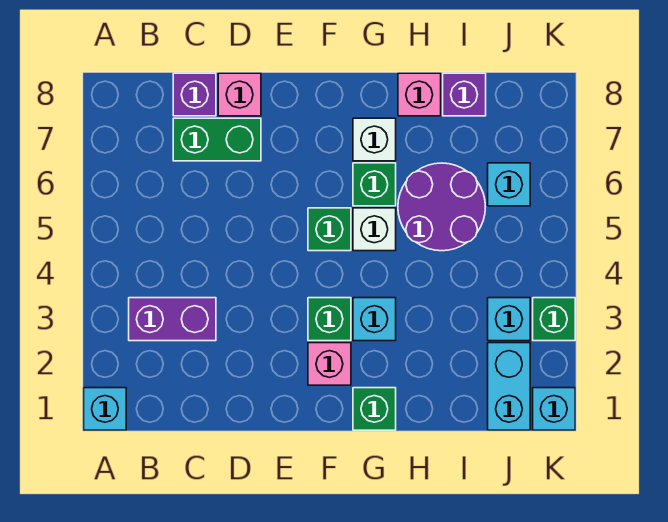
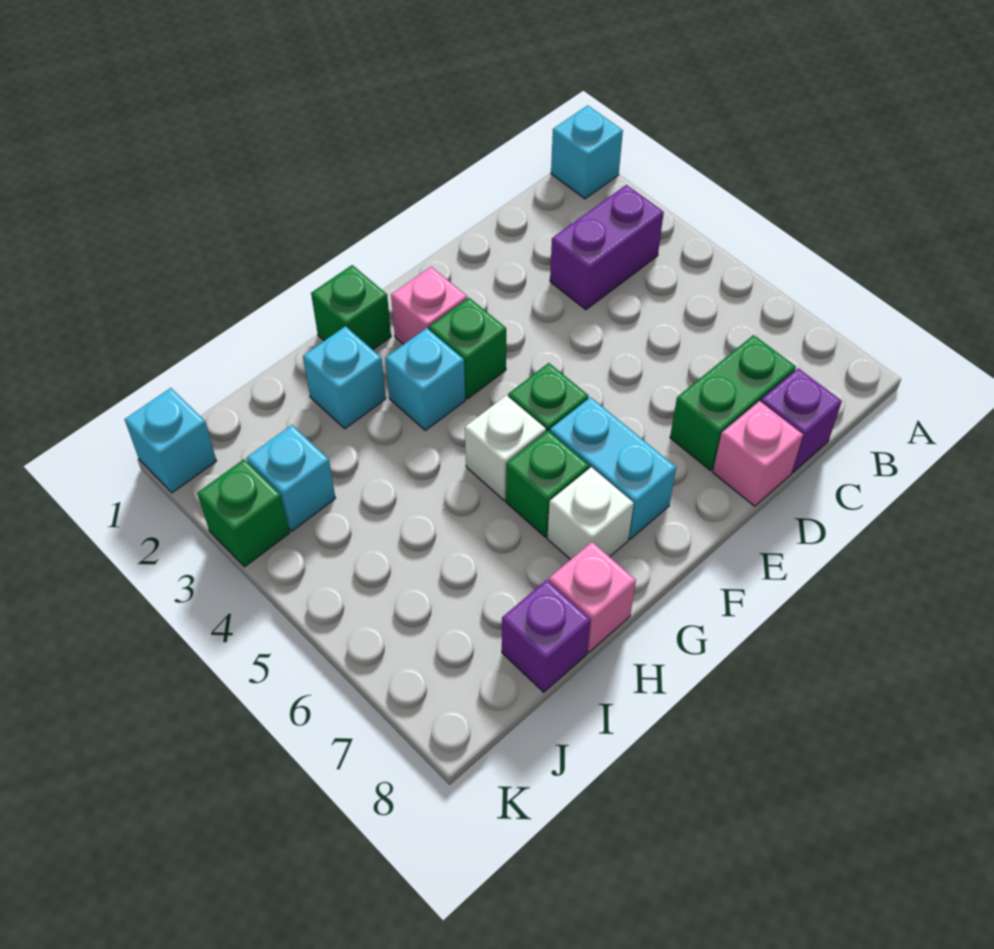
purple 2x2 round brick [398,163,485,251] -> none
cyan 1x2 brick [488,343,530,430] -> cyan 1x2 brick moved to [550,397,676,539]
cyan 1x1 brick [488,163,530,206] -> cyan 1x1 brick moved to [303,326,386,429]

